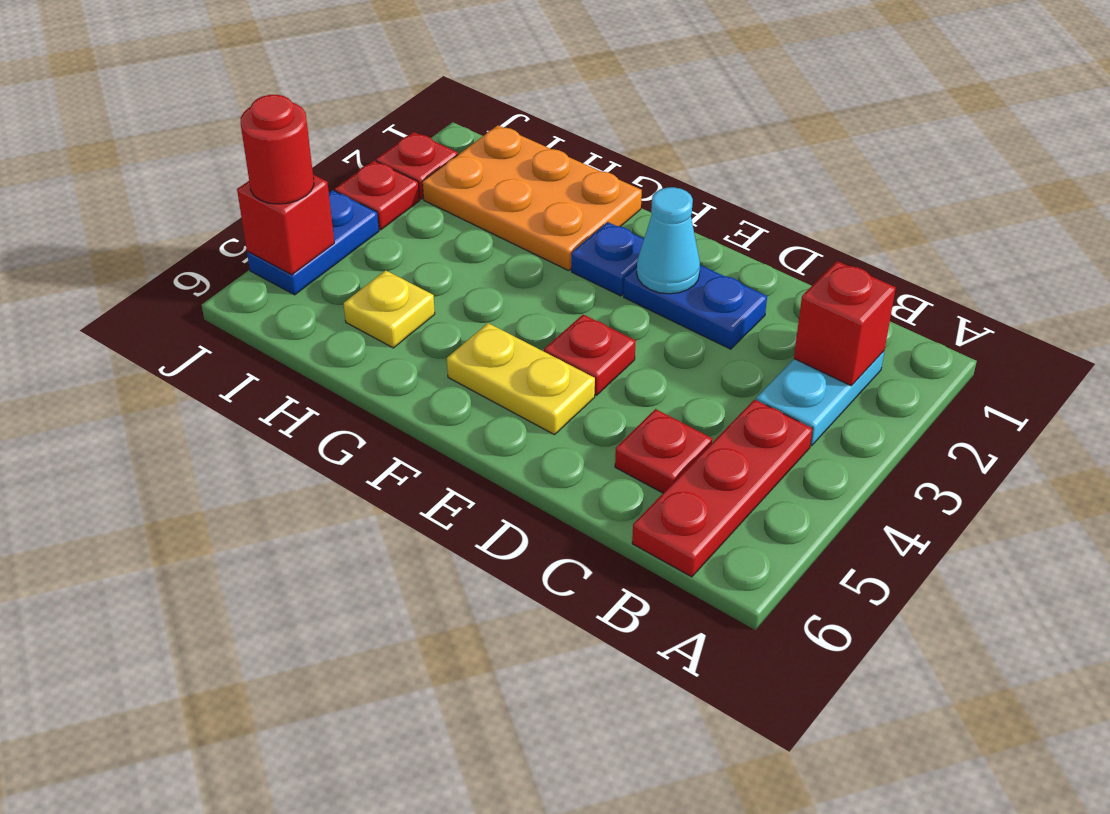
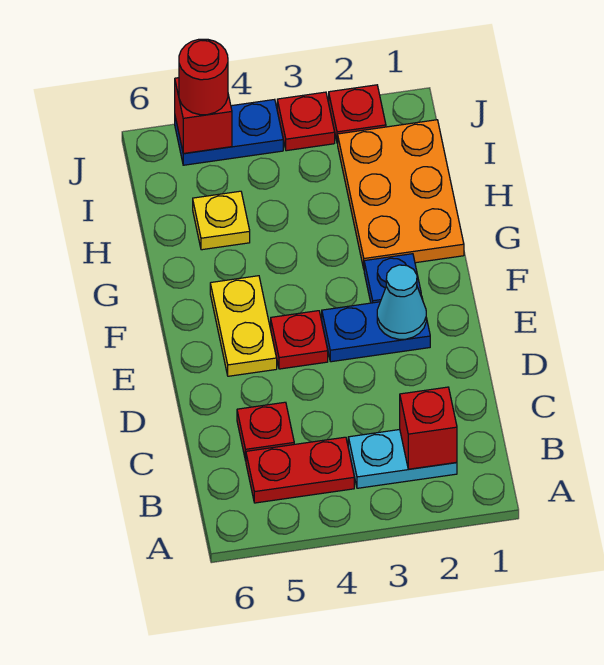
red 1x3 plate [632,400,813,577] -> red 1x2 plate [246,437,354,503]
blue 1x2 plate [624,265,767,349] -> blue 1x2 plate turned to [322,296,430,362]

